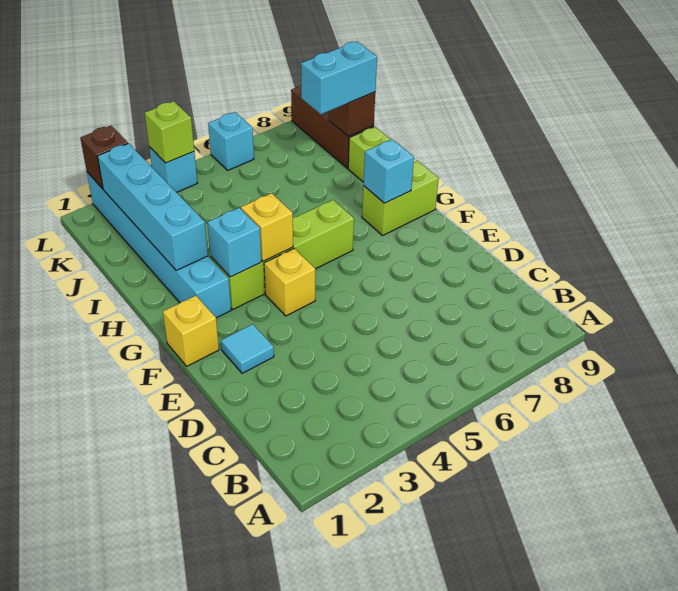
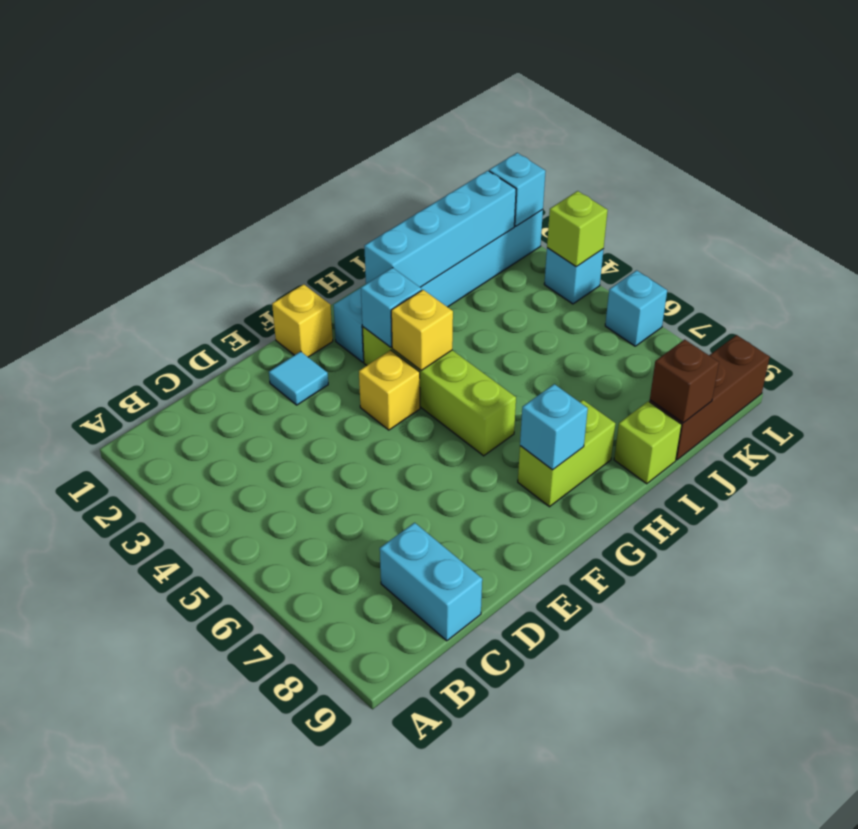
lime 1x2 brick [362,161,439,236] -> lime 1x2 brick turned to [518,400,615,507]
cyan 1x2 brick [301,41,377,114] -> cyan 1x2 brick moved to [380,523,482,641]
brown 1x1 brick [80,126,128,189] -> cyan 1x1 brick [489,153,546,226]

